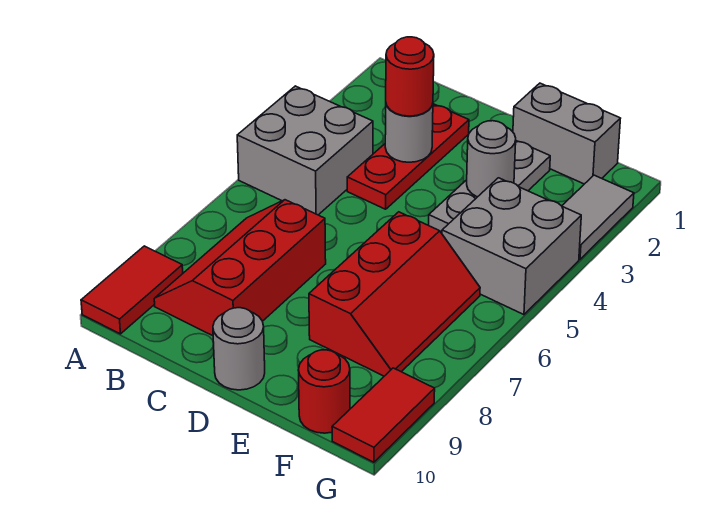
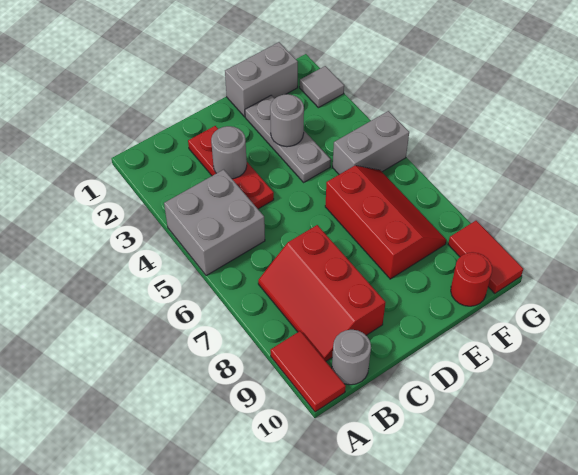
red 1x1 round brick [386,37,434,116] -> none
grey 1x1 round brick [213,308,265,390] -> grey 1x1 round brick moved to [332,330,371,385]
grey 2x2 brick [442,178,581,315] -> grey 1x2 brick [333,111,409,174]
grey 1x2 tile [562,175,634,259] -> grey 1x1 tile [300,66,344,108]

